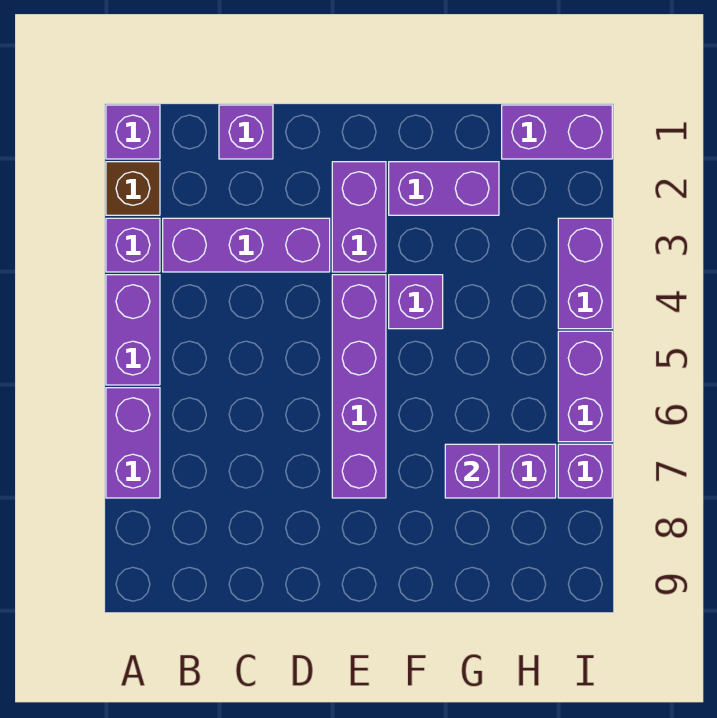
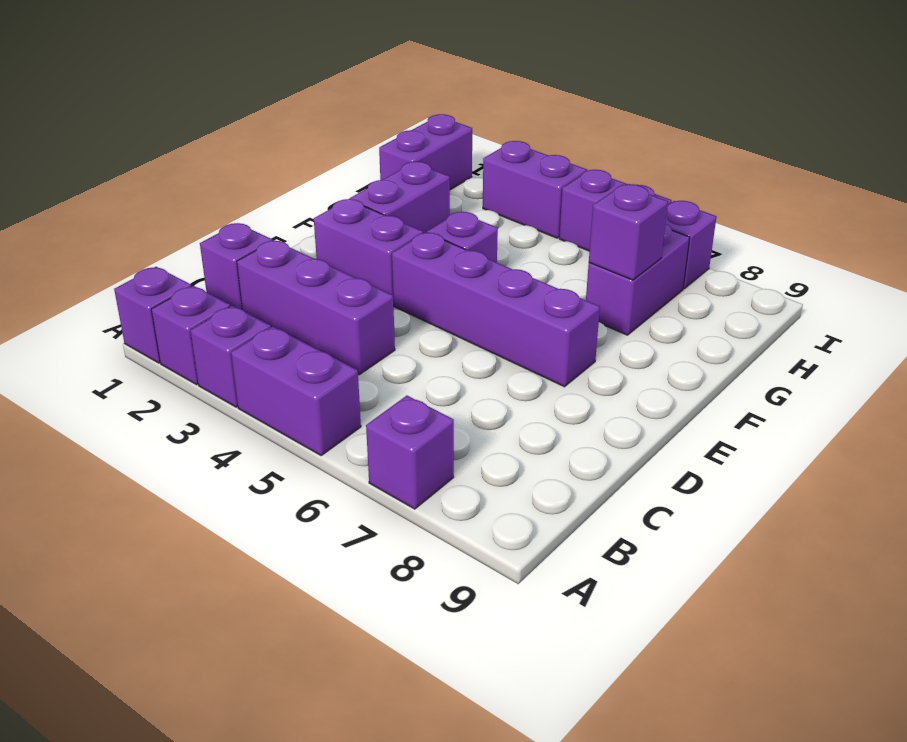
brown 1x1 brick [106,162,160,215] -> purple 1x1 brick [151,286,230,385]
purple 1x2 brick [106,388,160,498] -> purple 1x1 brick [366,396,454,509]
purple 1x3 brick [163,218,330,272] -> purple 1x3 brick turned to [237,240,395,375]

